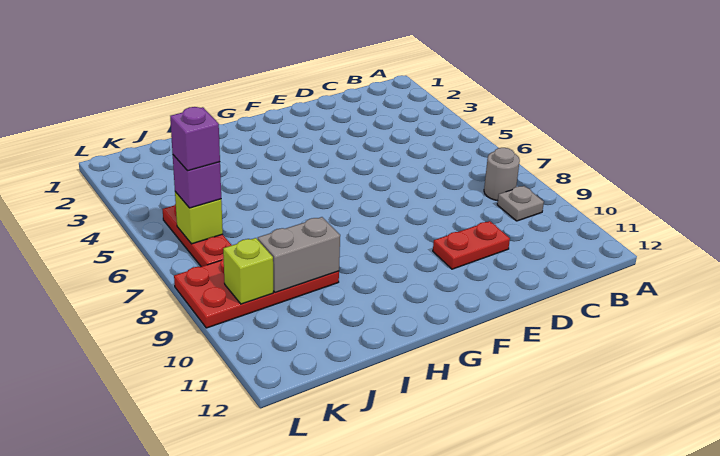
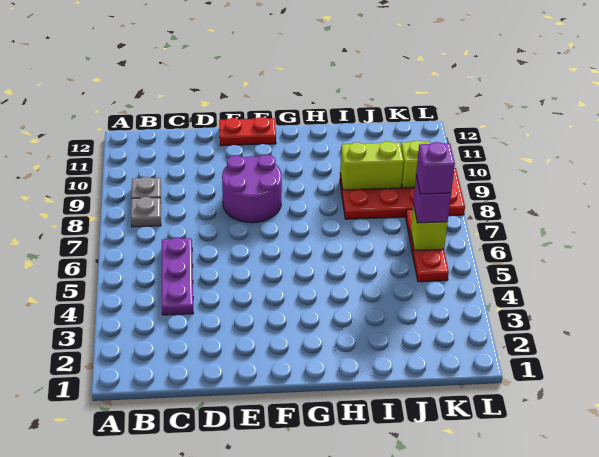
grey 1x1 round brick [484,148,520,201] -> grey 1x1 plate [131,197,161,227]
none -> purple 1x3 plate [162,238,194,315]
red 1x2 plate [433,221,510,269] -> red 1x2 plate moved to [219,117,276,146]
none -> purple 2x2 round brick [222,155,282,223]
grey 1x2 brick [258,217,340,292] -> lime 1x2 brick [340,141,404,190]

